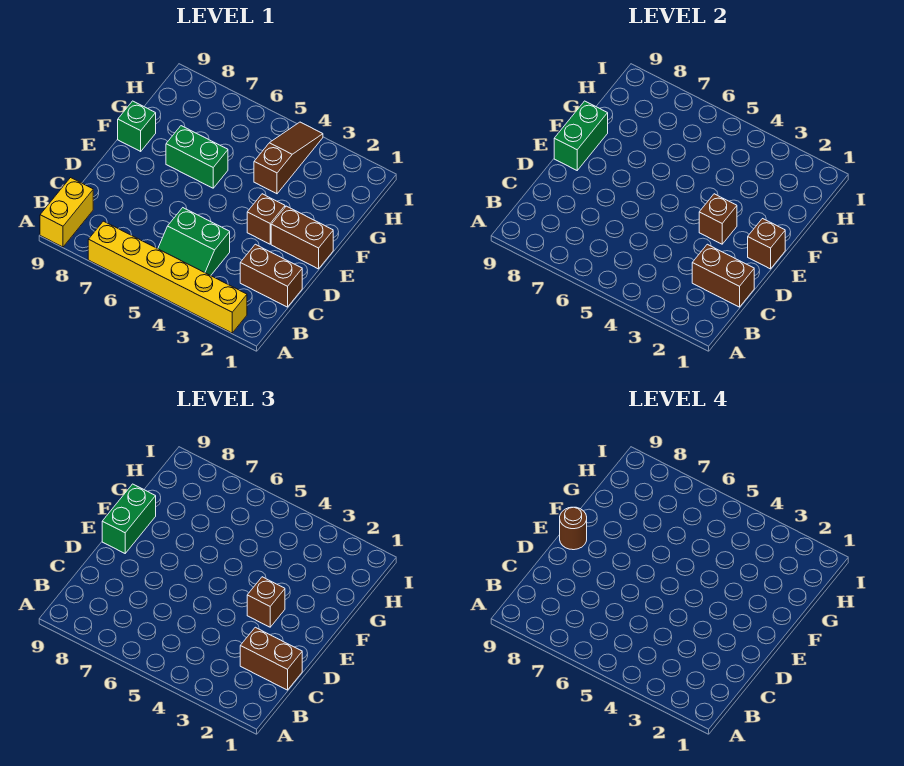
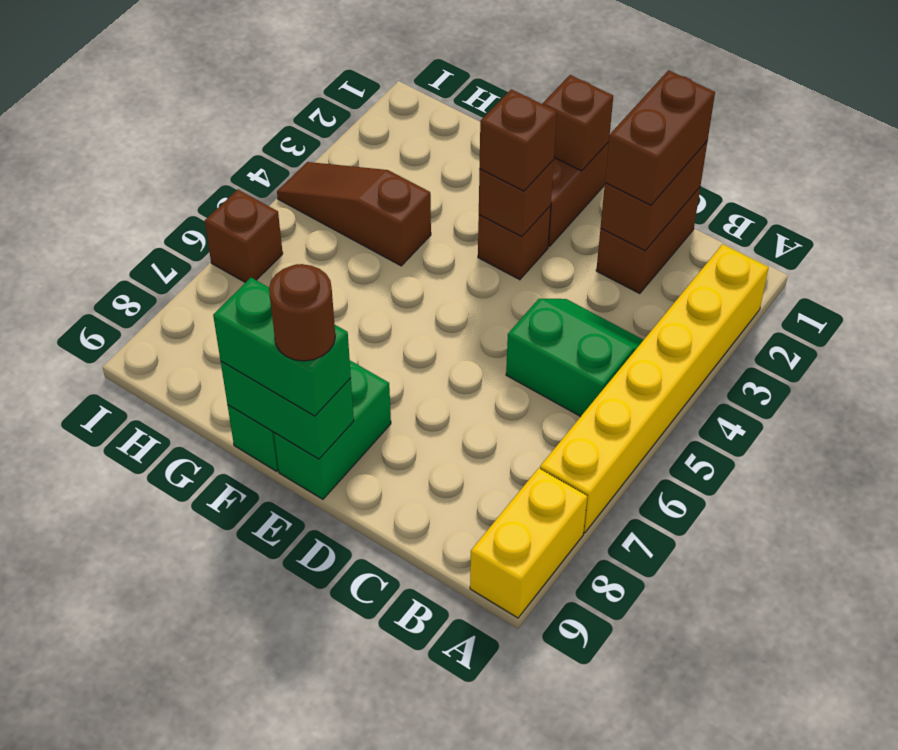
yellow 1x2 brick [40,178,93,247] -> yellow 1x2 brick turned to [470,468,587,618]
green 2x2 slope [158,208,230,276] -> green 2x2 slope turned to [506,299,643,417]
green 1x2 brick [166,126,228,188] -> green 1x2 brick moved to [274,361,391,499]
none -> brown 1x1 brick [205,190,283,283]

